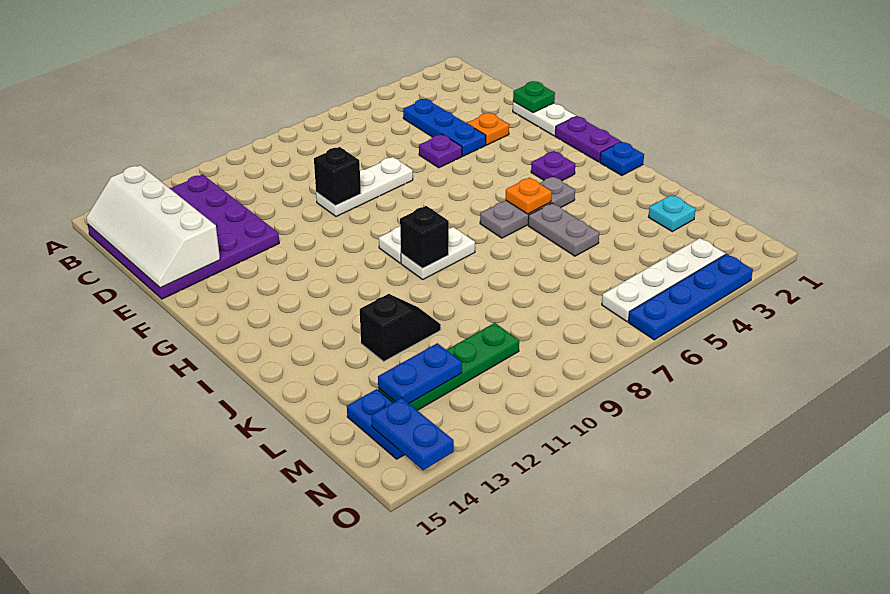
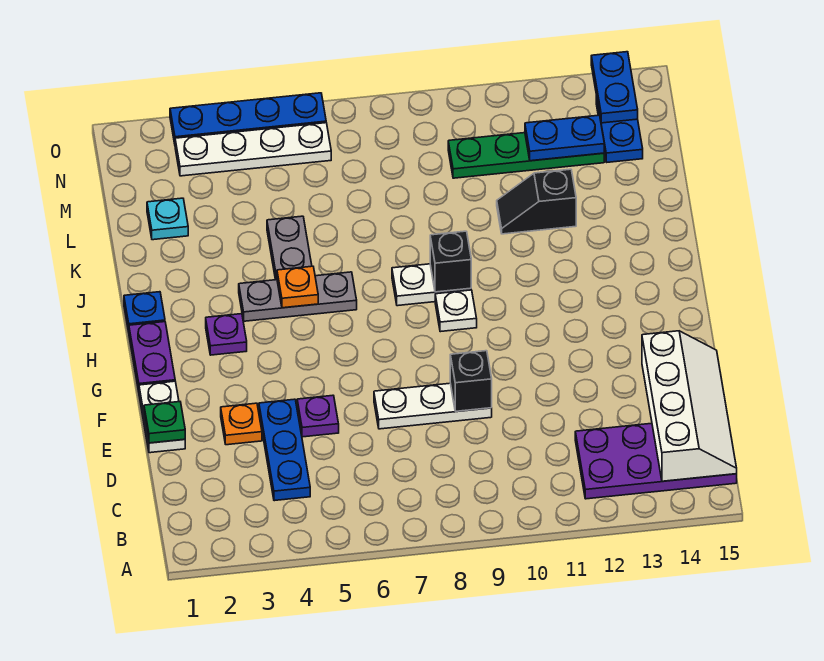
purple 4x4 plate [88,175,279,299] -> purple 2x4 plate [575,423,737,499]

